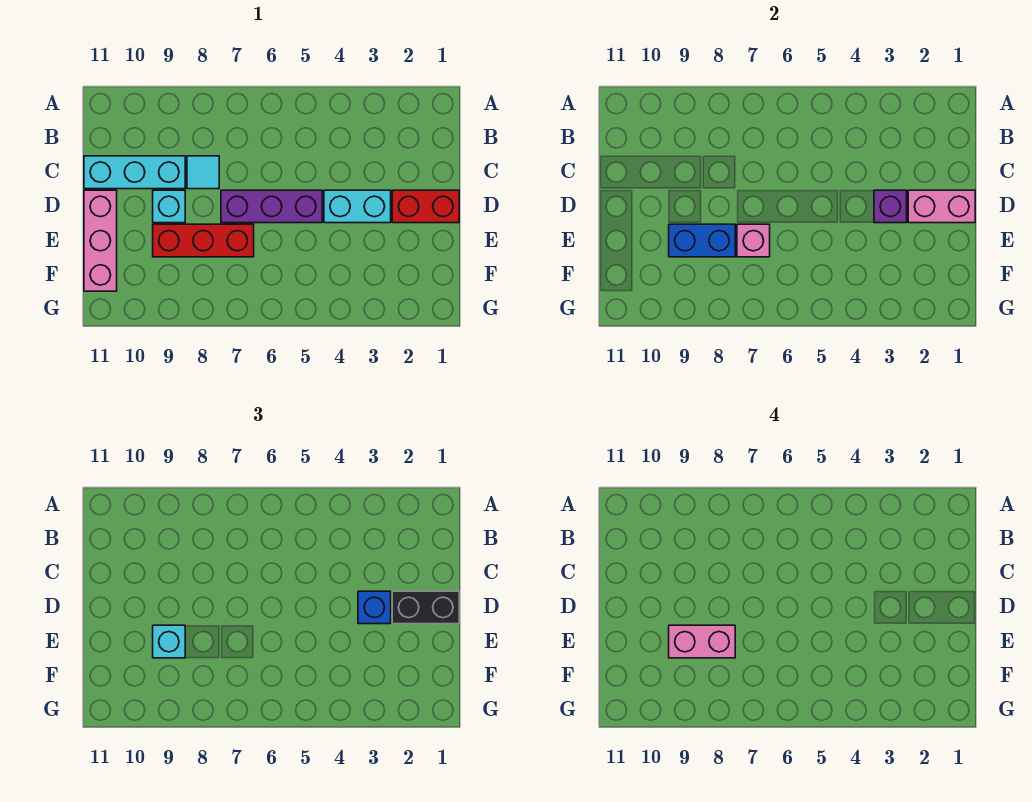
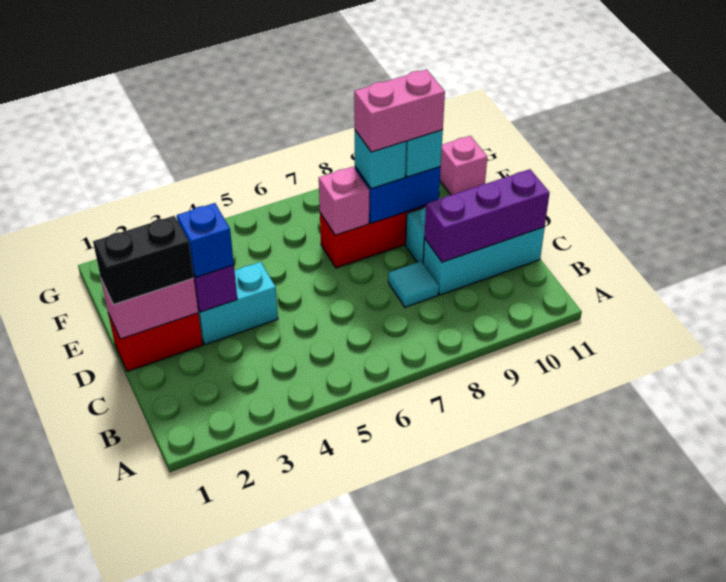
purple 1x3 brick [221,190,322,223] -> purple 1x3 brick moved to [424,169,550,262]
pink 1x3 brick [84,190,117,291] -> pink 1x1 brick [440,136,487,195]
none -> cyan 1x1 brick [355,130,406,189]

